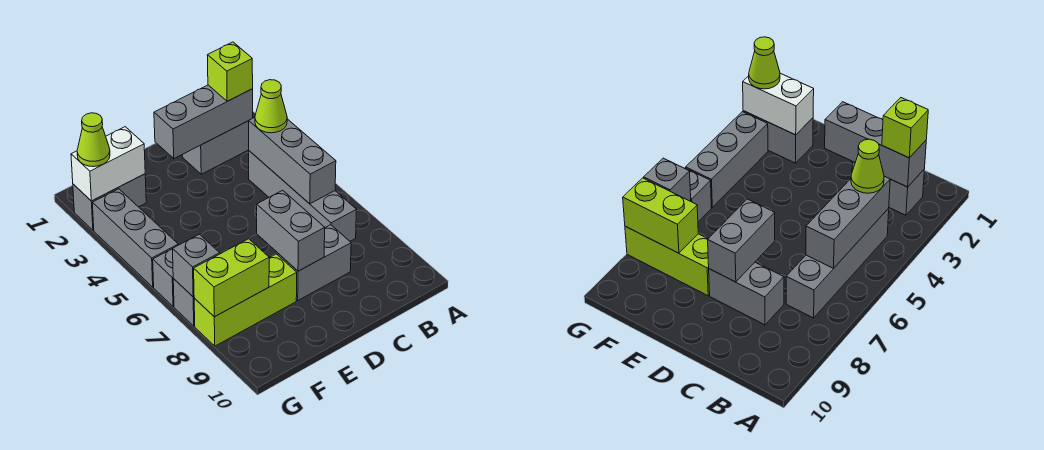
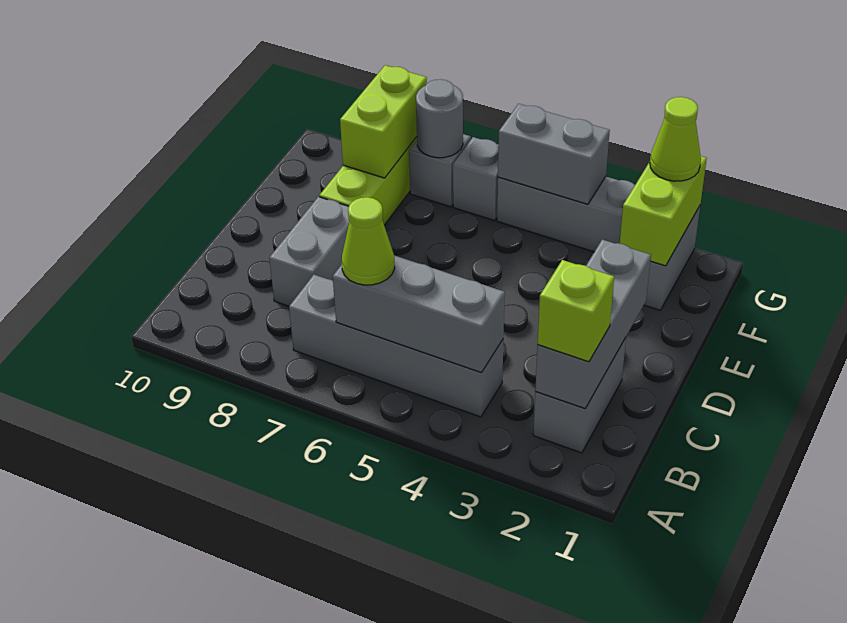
lime 1x1 cone [255,80,287,133] -> lime 1x1 cone moved to [342,197,395,285]
grey 1x2 brick [257,190,325,271] -> grey 1x2 brick moved to [498,104,610,204]
white 1x2 brick [71,127,145,201] -> lime 1x2 brick [620,156,707,266]
grey 1x1 brick [173,234,220,297] -> grey 1x1 round brick [416,79,463,158]

